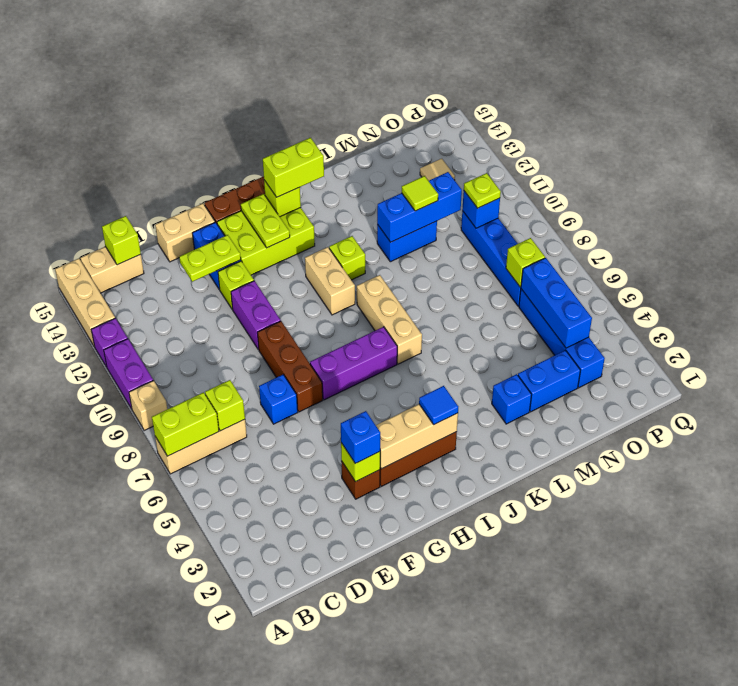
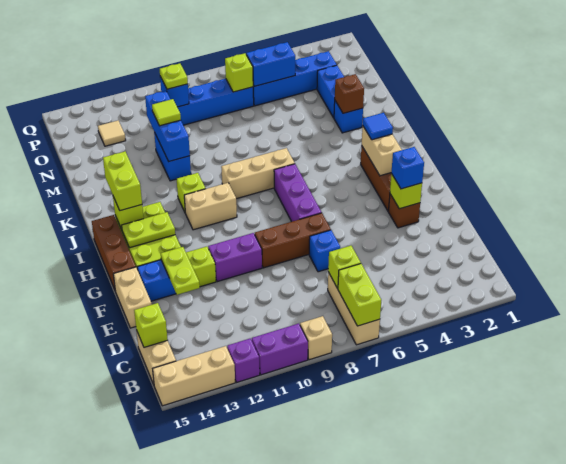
tan 1x3 brick [376,404,458,469] -> tan 1x2 brick [362,127,402,176]
none -> brown 1x1 brick [335,74,364,113]
blue 1x3 brick [521,258,592,348] -> blue 1x2 brick [246,42,295,86]

